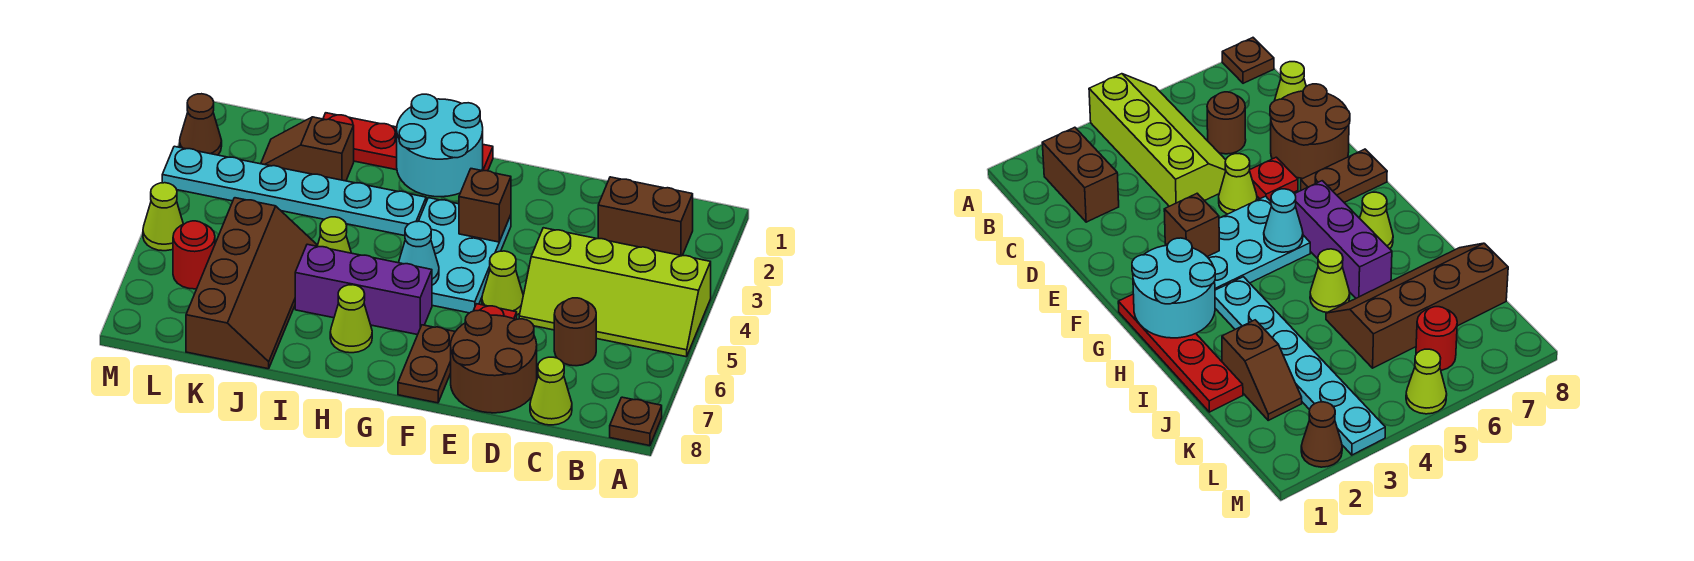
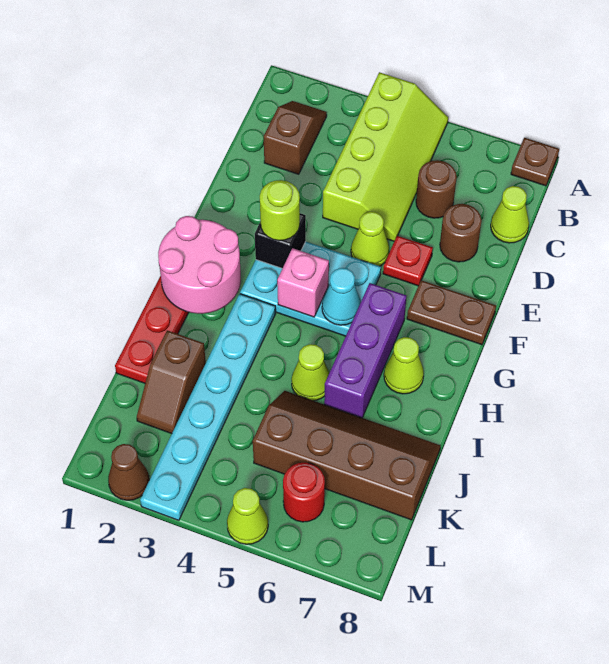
brown 1x2 brick [598,177,693,256] -> brown 1x2 slope [264,101,327,174]
brown 2x2 round brick [451,310,537,413] -> brown 1x1 round brick [440,204,481,262]
brown 1x1 brick [459,169,511,242] -> black 1x1 brick [255,213,306,268]
none -> lime 1x1 round brick [260,180,300,241]
cyan 2x2 round brick [397,94,483,197] -> pink 2x2 round brick [158,216,241,314]
none -> pink 1x1 brick [277,248,329,317]

